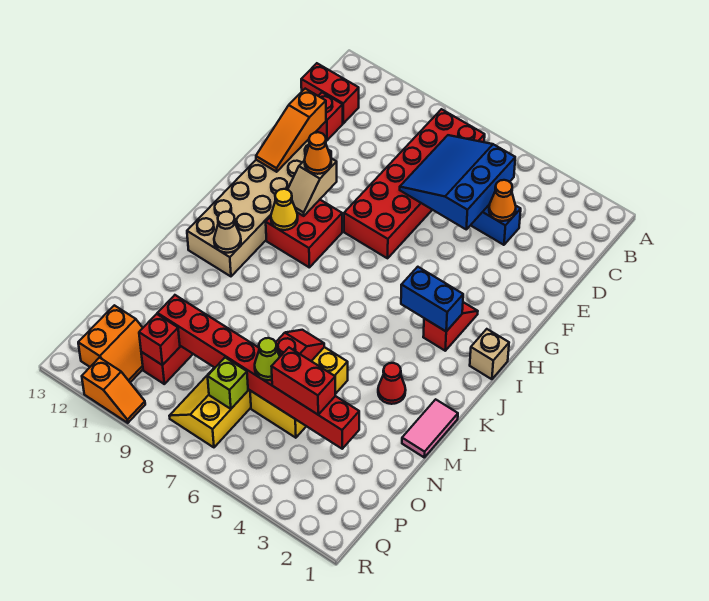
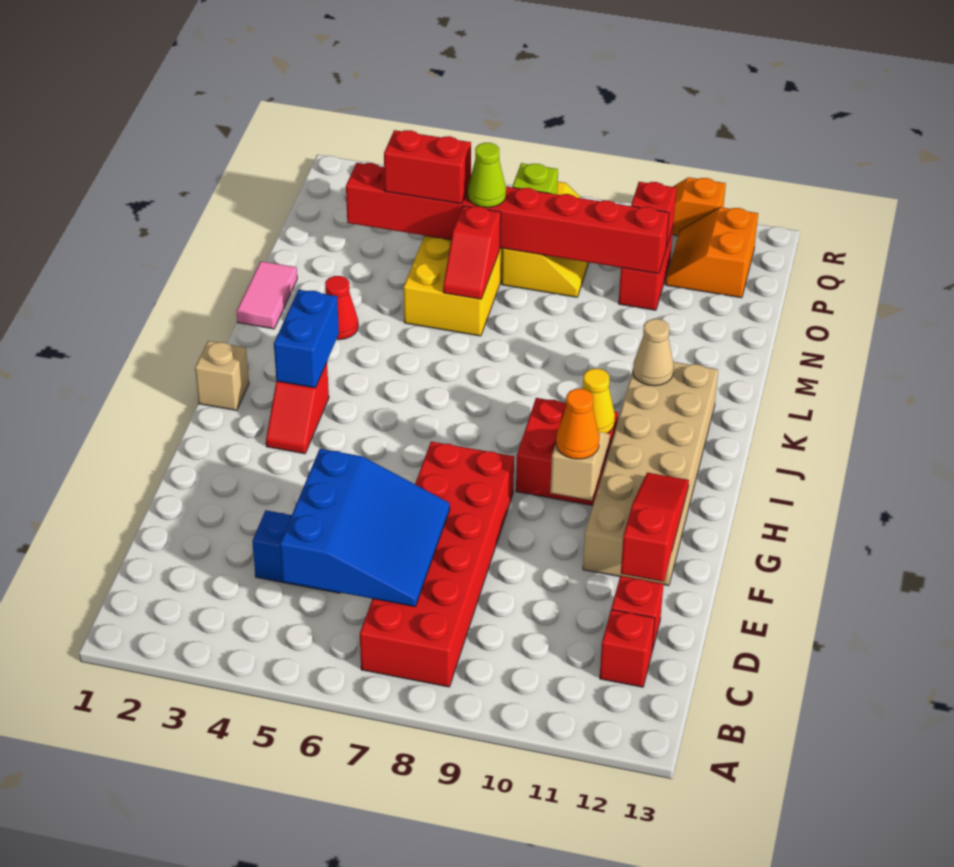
red 1x2 brick [301,63,359,123] -> red 1x1 brick [600,610,655,687]
orange 1x1 cone [489,180,516,221] -> none
orange 1x3 slope [256,89,326,172] -> red 1x3 slope [621,472,689,582]
blue 1x2 brick [401,267,463,331] -> blue 1x2 brick turned to [274,290,339,388]

